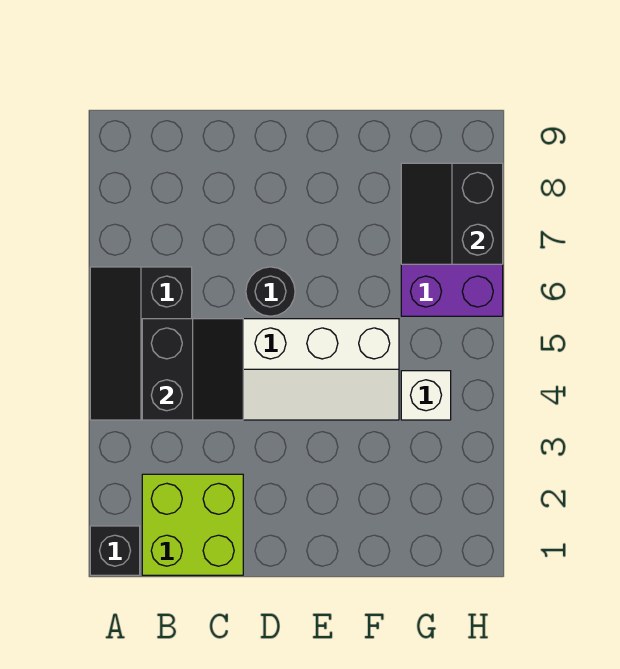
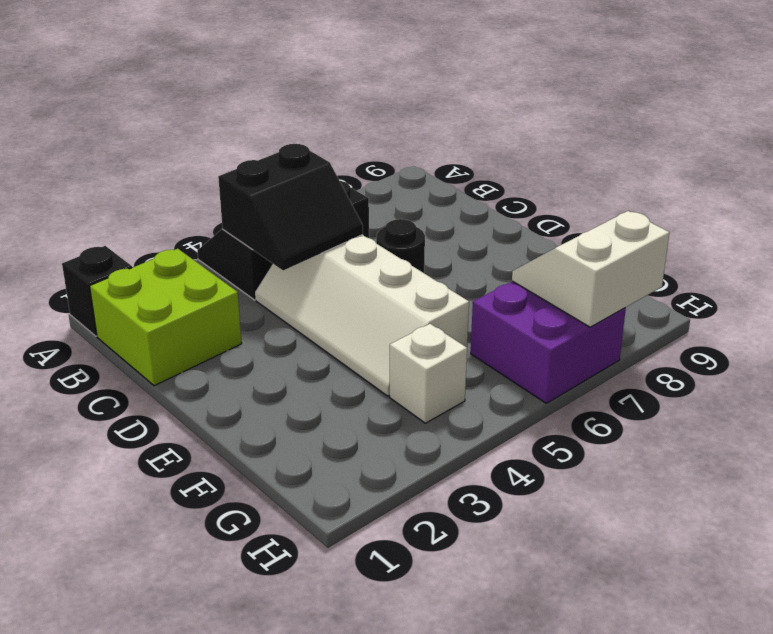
black 2x2 slope [401,163,503,264] -> white 2x2 slope [512,211,669,327]

